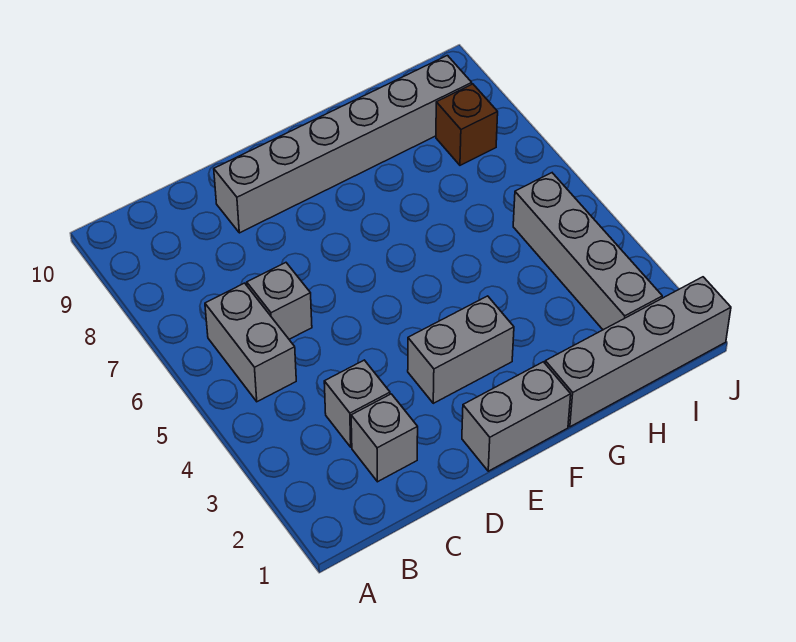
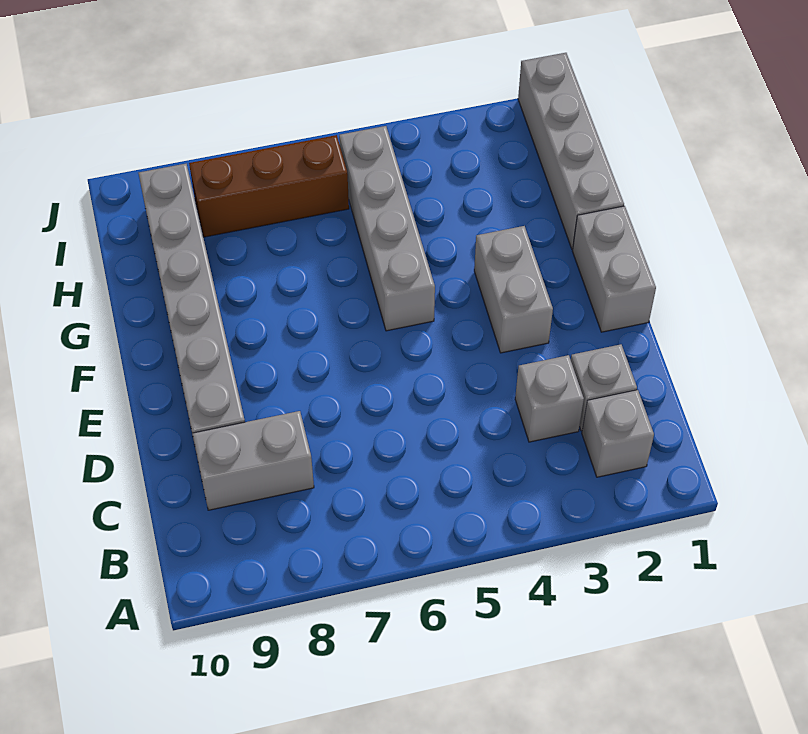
grey 1x2 brick [205,283,296,402] -> grey 1x2 brick moved to [192,411,314,510]
grey 1x1 brick [247,263,312,339] -> grey 1x1 brick moved to [582,390,654,477]
grey 1x4 brick [513,173,662,330] -> grey 1x4 brick turned to [339,126,435,331]
brown 1x1 brick [436,84,498,165] -> brown 1x3 brick [189,135,349,237]

